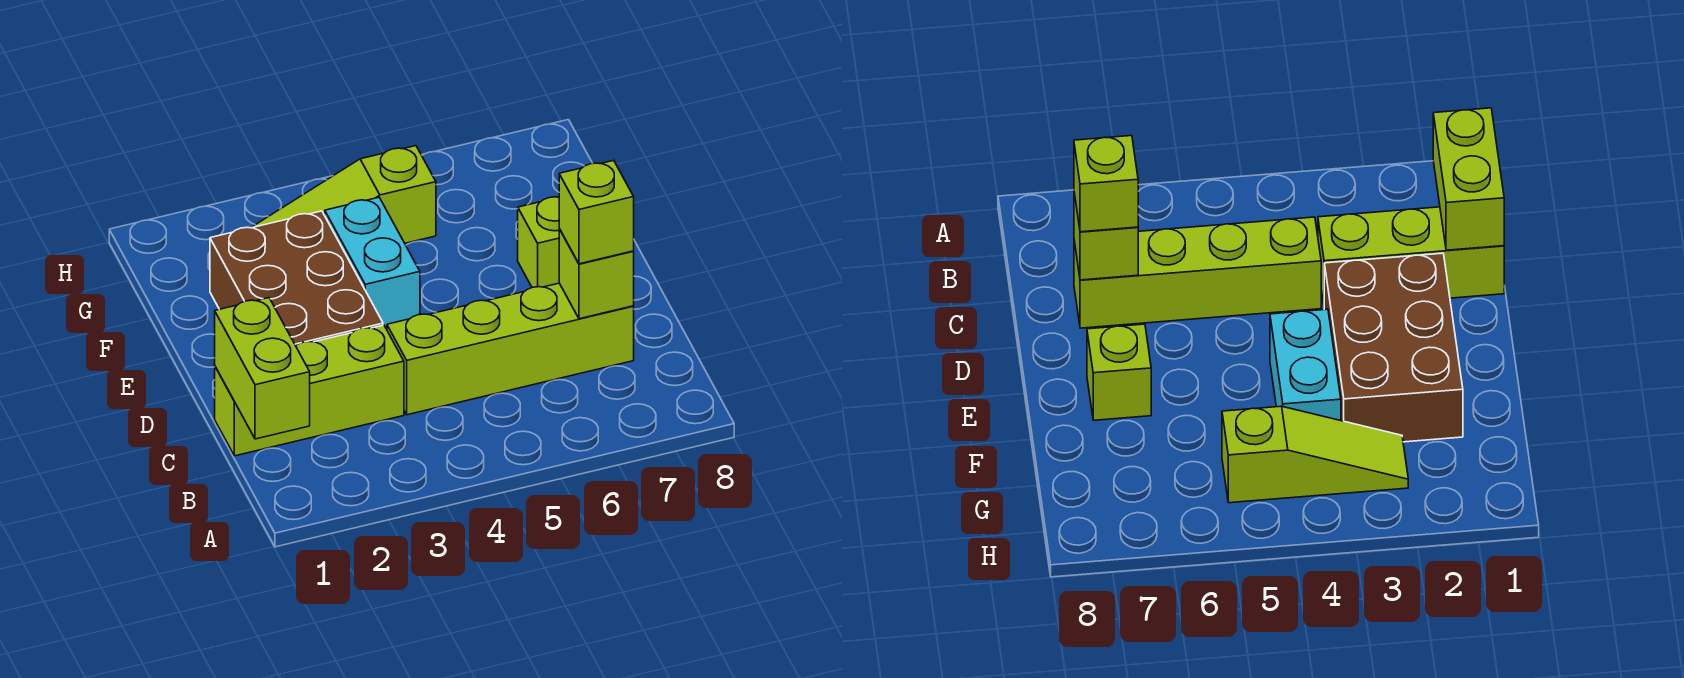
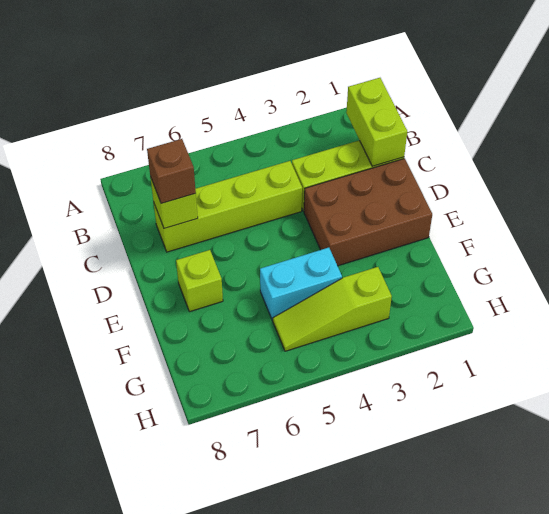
lime 1x1 brick [559,160,634,264] -> brown 1x1 brick [147,139,196,203]
brown 2x3 brick [210,211,383,346] -> brown 2x3 brick turned to [304,159,432,266]
cyan 1x2 brick [325,197,420,329] -> cyan 1x2 brick turned to [260,248,342,320]
lime 1x3 slope [251,146,436,243] -> lime 1x3 slope turned to [273,267,392,351]

